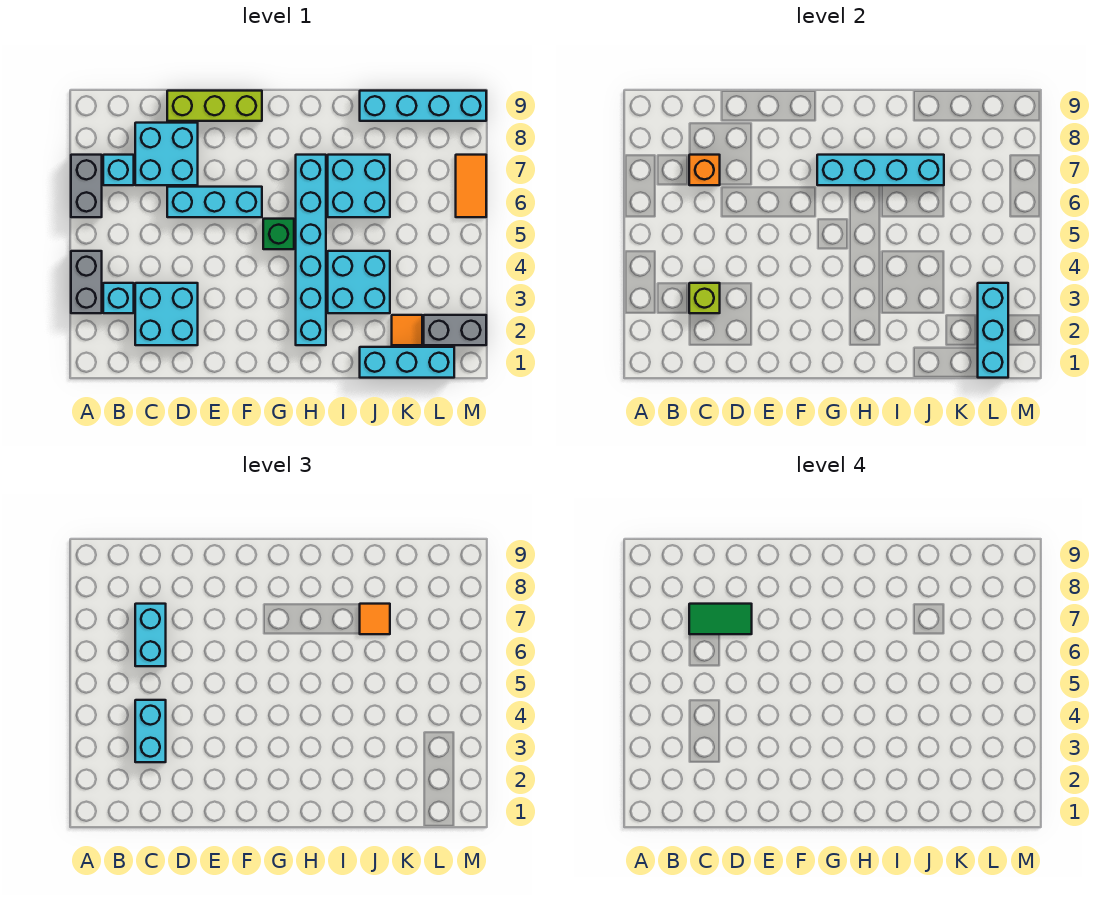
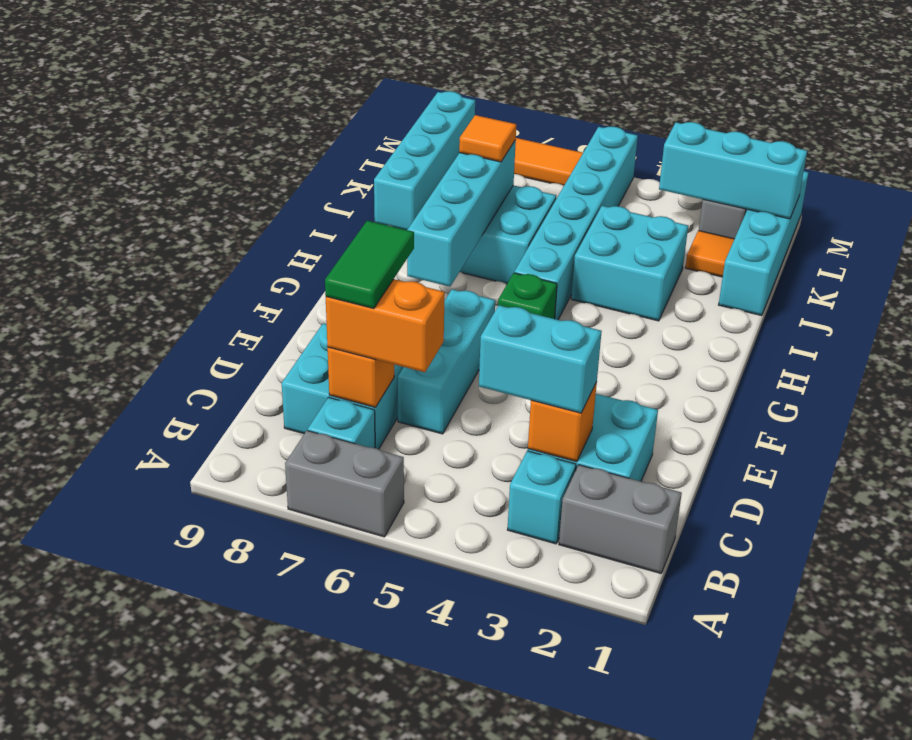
grey 1x2 brick [71,251,102,313] -> grey 1x2 brick moved to [559,465,682,573]
lime 1x1 brick [689,283,720,313] -> orange 1x1 brick [528,382,597,462]
cyan 1x2 brick [135,604,166,666] -> orange 1x2 brick [326,279,445,372]
lime 1x3 brick [167,91,262,121] -> none
cyan 1x6 brick [296,155,326,345] -> cyan 1x6 brick turned to [514,127,638,320]
cyan 1x3 brick [360,347,454,378] -> cyan 1x4 brick [719,171,809,316]

